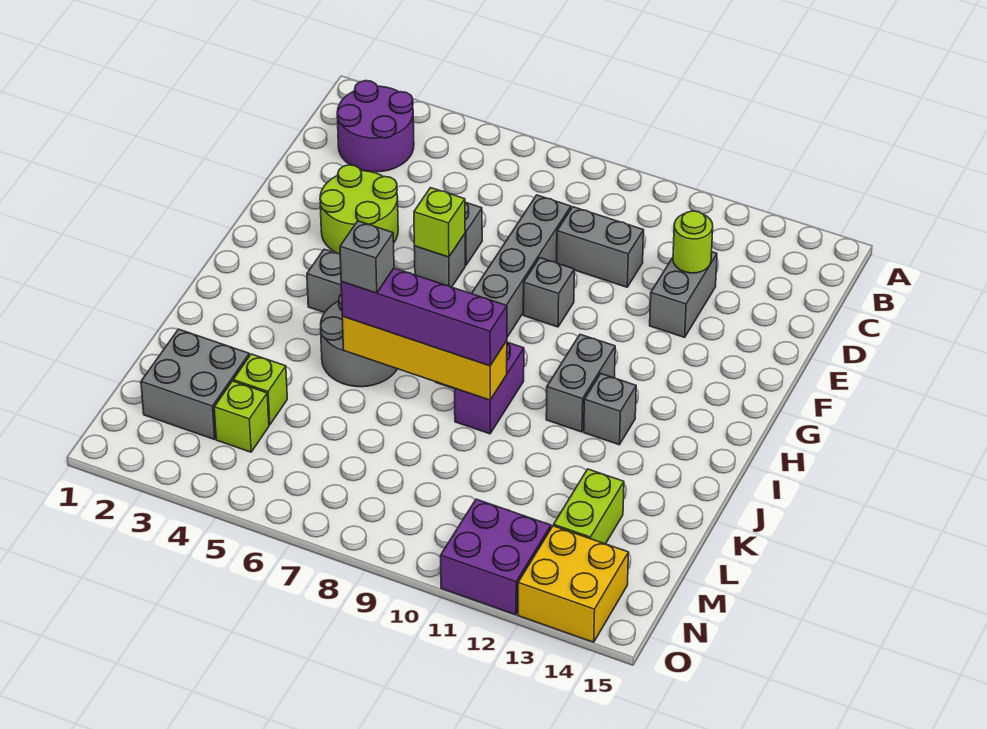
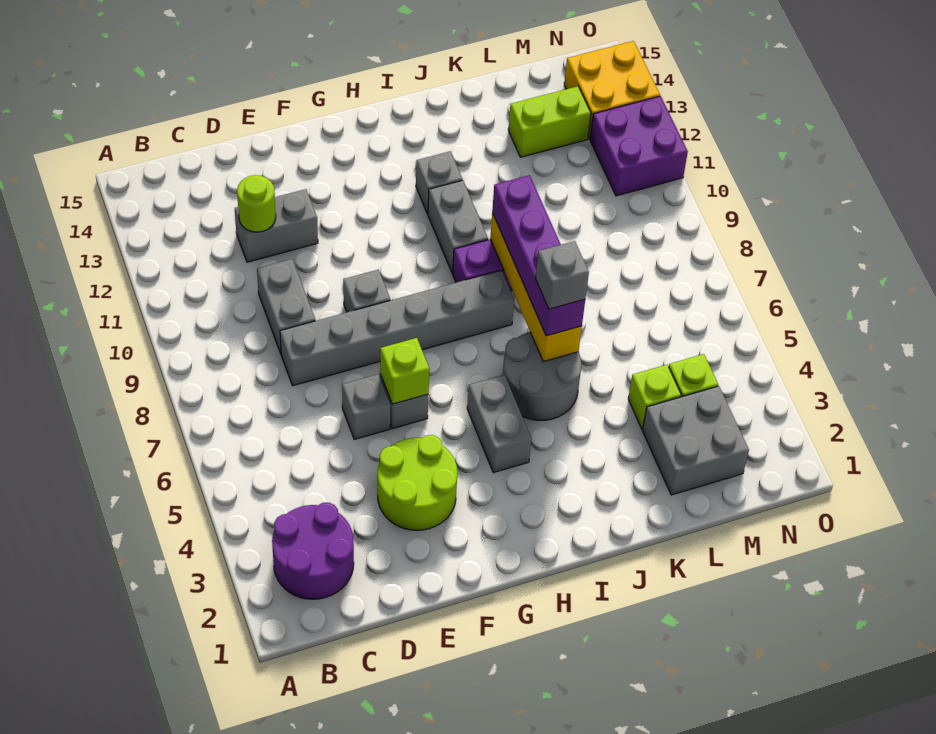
grey 1x2 brick [546,334,615,432] -> grey 1x2 brick turned to [428,180,488,273]

